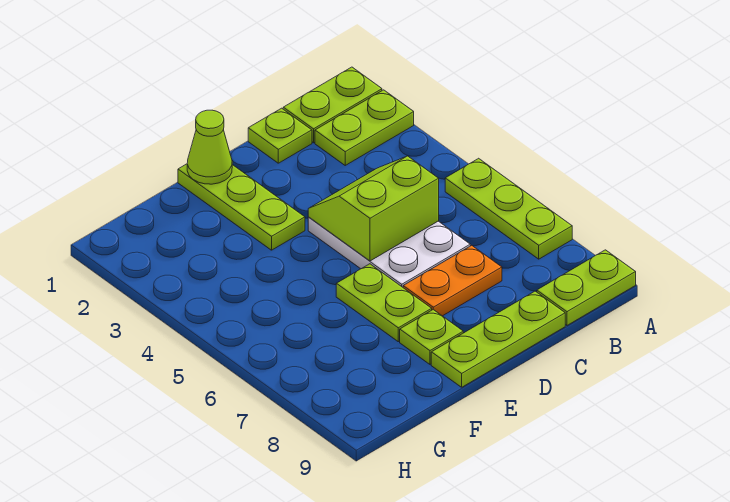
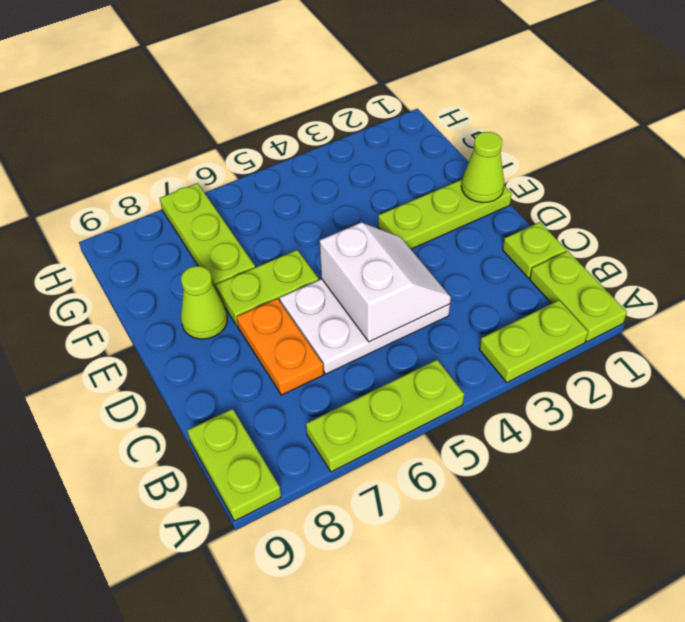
lime 1x2 plate [315,90,414,165] -> lime 1x2 plate turned to [479,300,588,382]
lime 2x2 slope [308,156,439,261] -> white 2x2 slope [320,223,451,342]
lime 1x3 plate [431,291,565,387] -> lime 1x3 plate moved to [160,183,255,292]
lime 1x1 plate [400,310,463,364] -> lime 1x1 cone [181,266,227,339]

